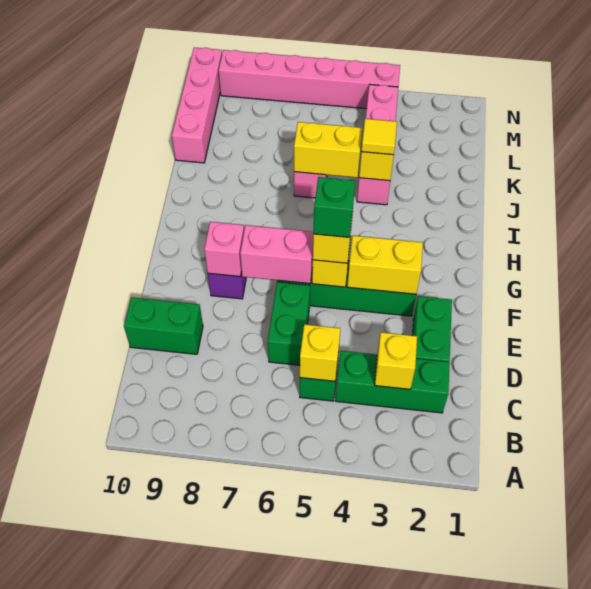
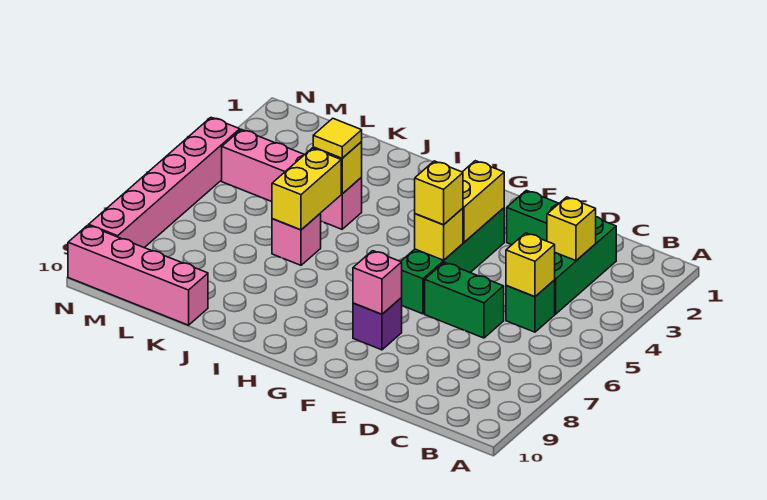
green 1x2 brick [124,297,203,354] -> none
green 1x1 brick [313,177,355,237] -> none
pink 1x2 brick [240,225,314,284] -> none

